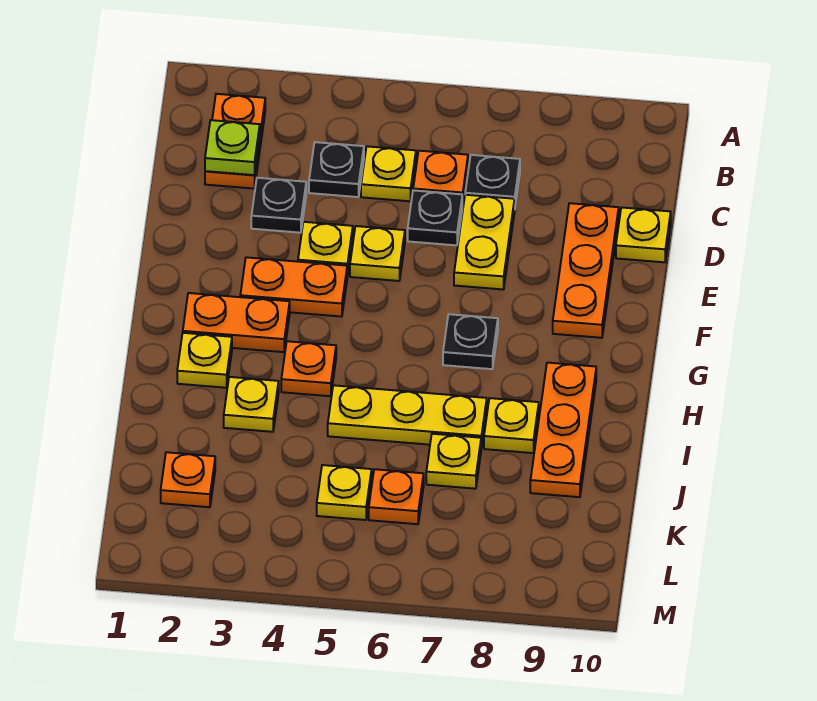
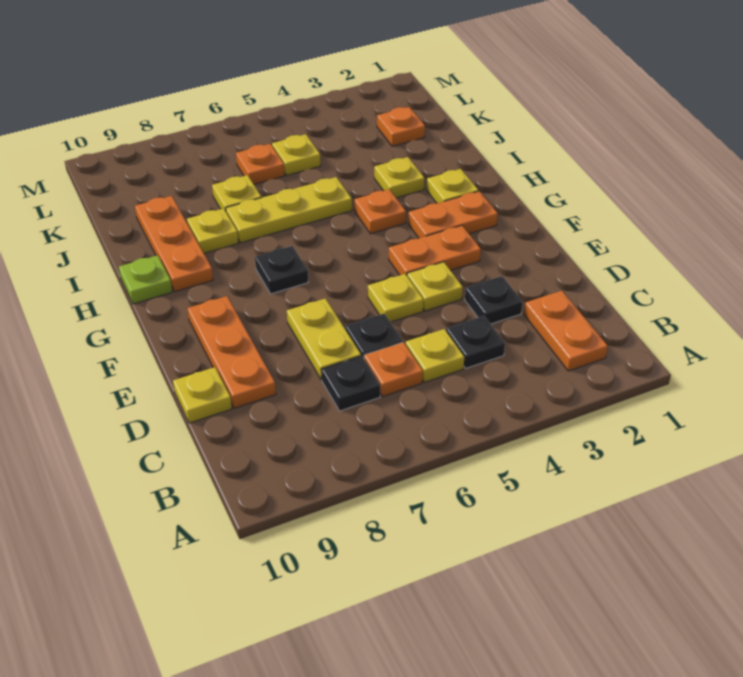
lime 1x1 plate [205,120,260,175] -> lime 1x1 plate moved to [119,255,172,304]

